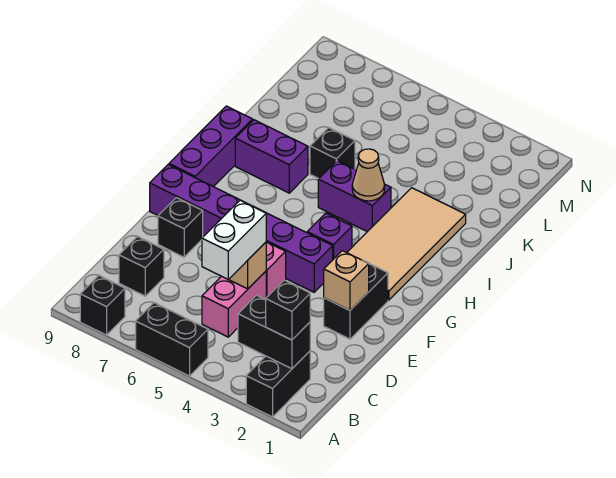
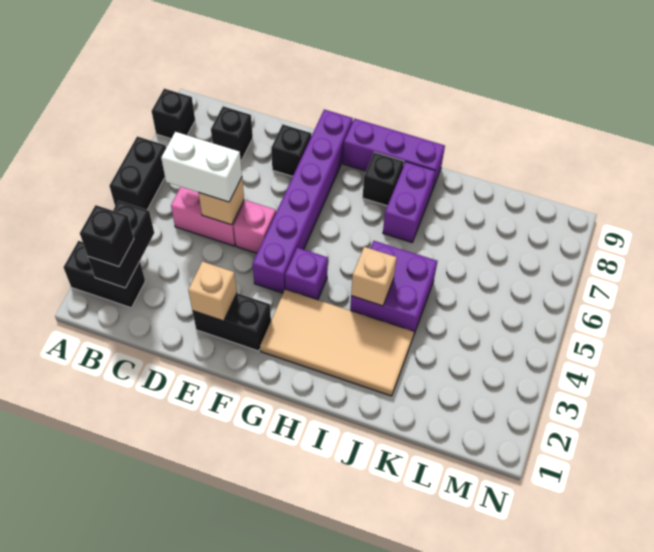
purple 1x2 brick [318,161,391,232] -> purple 2x2 brick [350,241,438,334]
tan 1x1 cone [352,149,385,201] -> tan 1x1 brick [351,247,397,306]
black 1x1 brick [310,128,355,179] -> black 1x1 brick moved to [363,152,404,206]

